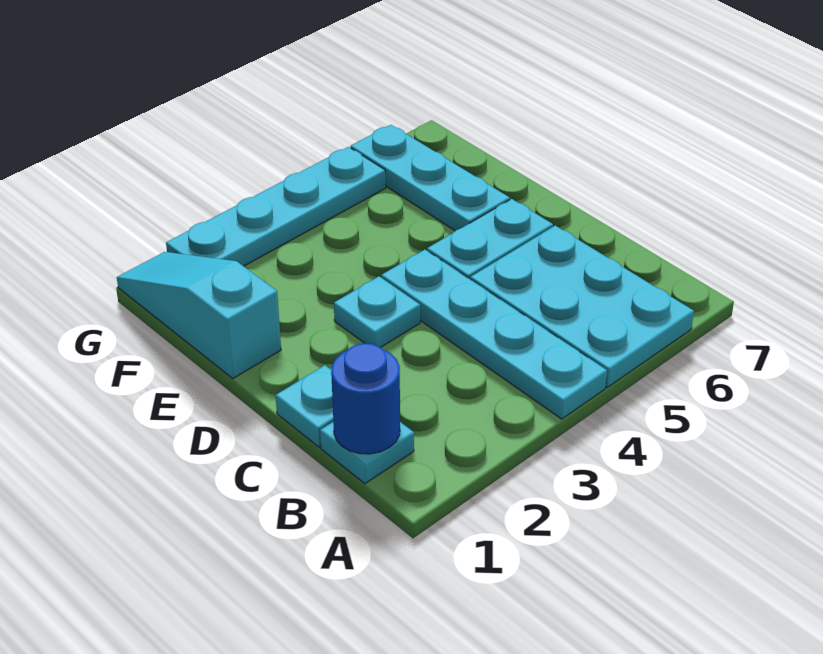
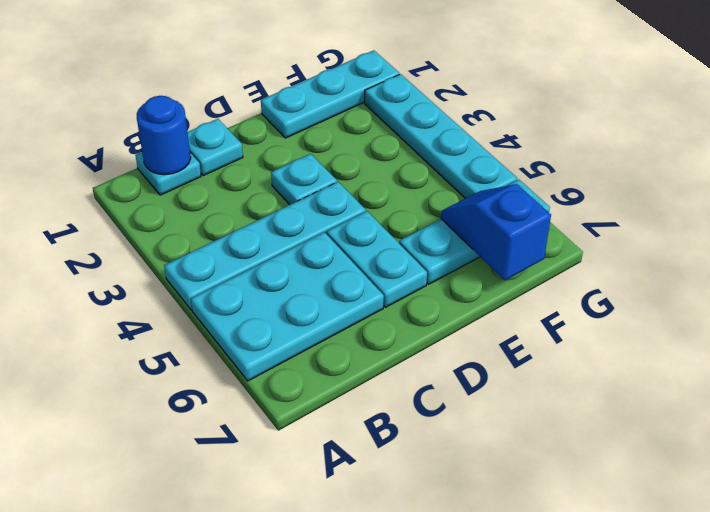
cyan 1x3 slope [117,252,281,378] -> cyan 1x3 plate [261,50,399,138]
none -> blue 1x2 slope [441,184,551,280]

